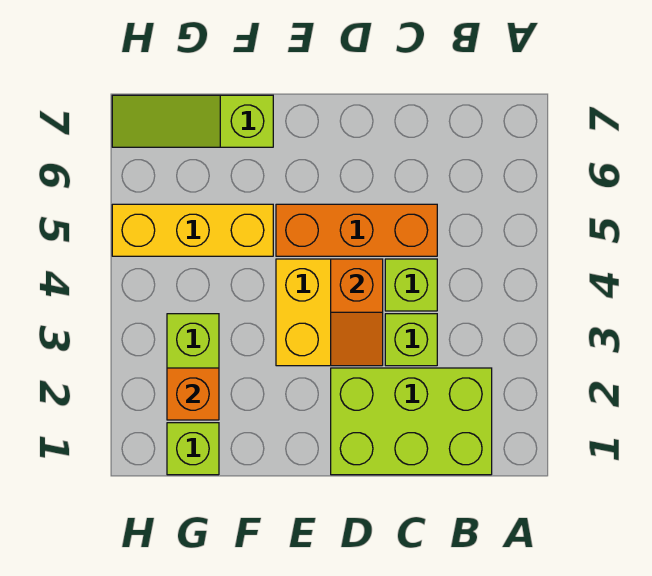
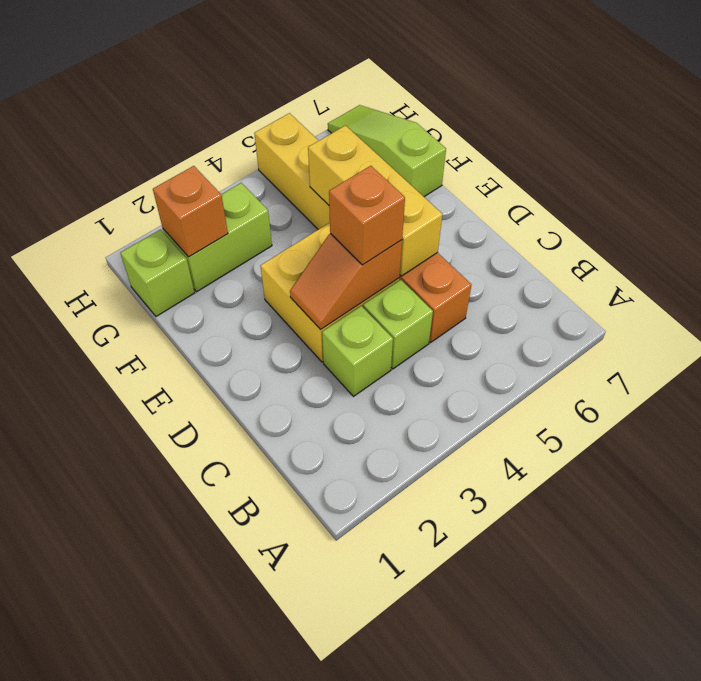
lime 2x3 brick [331,368,492,475] -> none
none -> orange 1x1 brick [329,166,405,265]
none -> yellow 1x3 brick [308,125,442,276]

